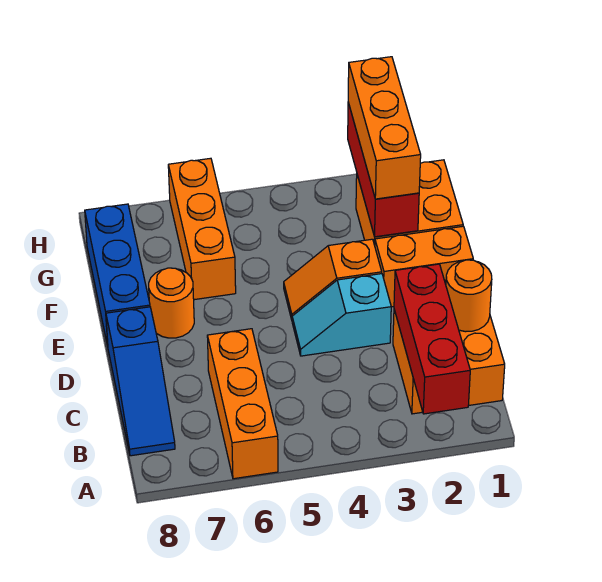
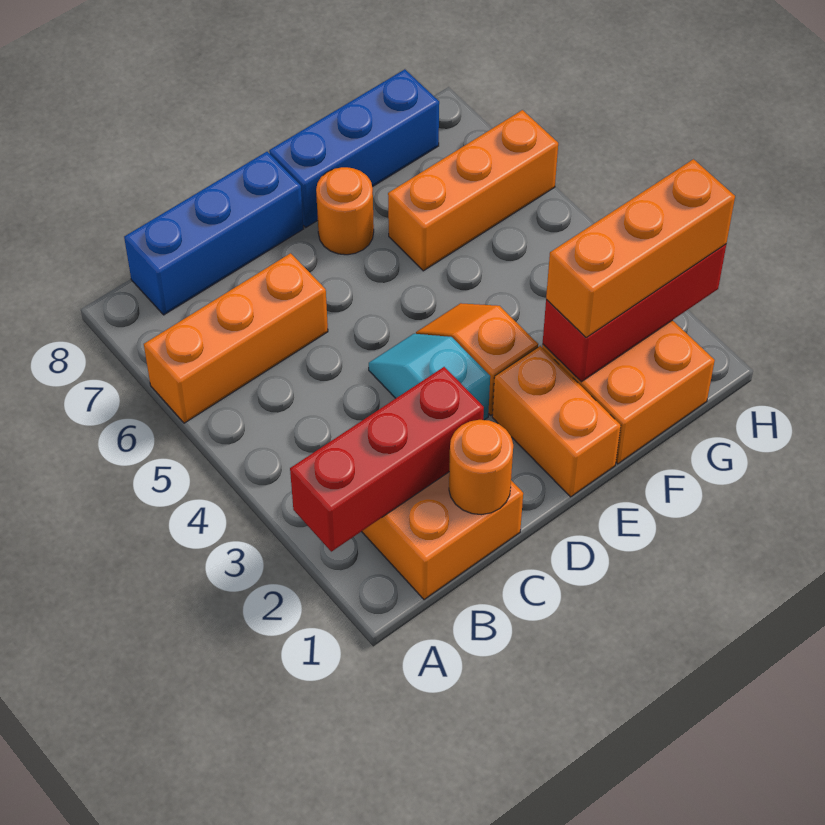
blue 1x3 slope [106,307,175,456] -> blue 1x3 brick [124,152,304,315]

